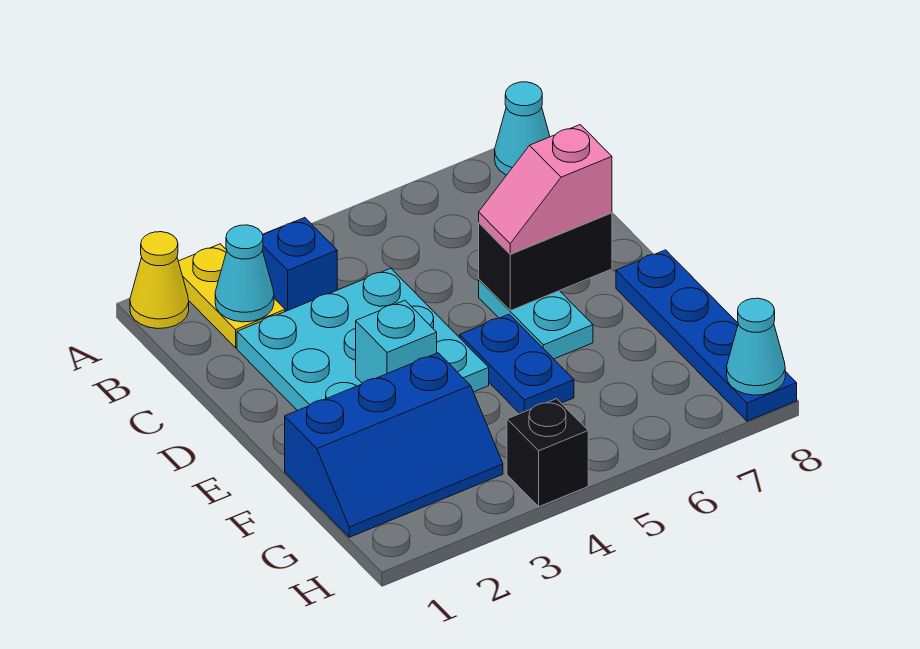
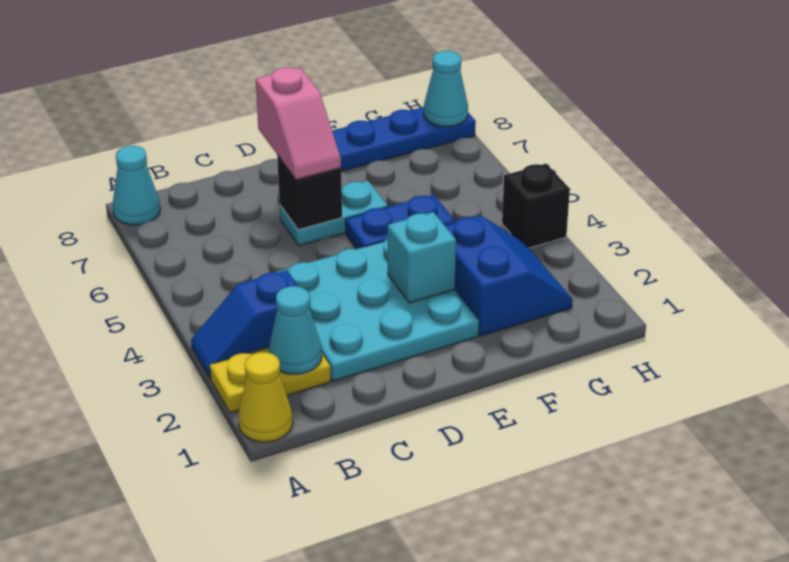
black 1x2 brick [479,213,612,311] -> black 1x1 brick [277,155,342,230]
blue 2x3 slope [285,353,503,537] -> blue 2x2 slope [445,216,573,336]

